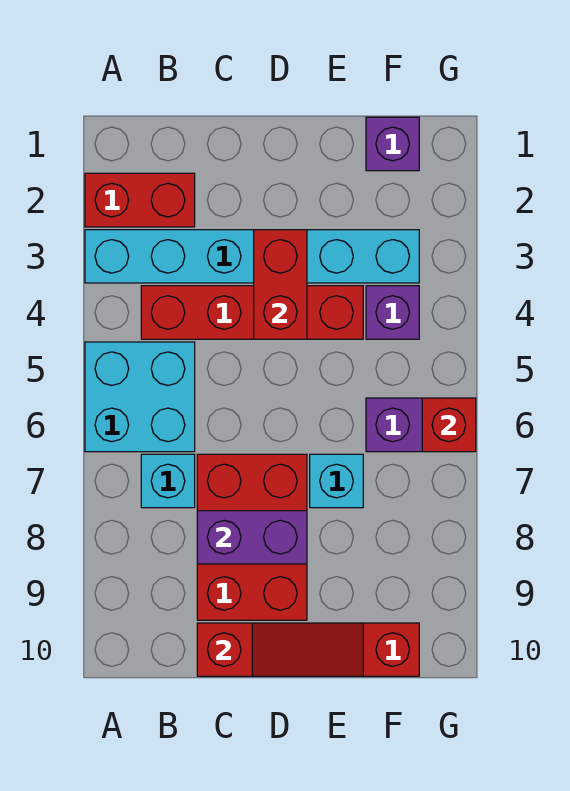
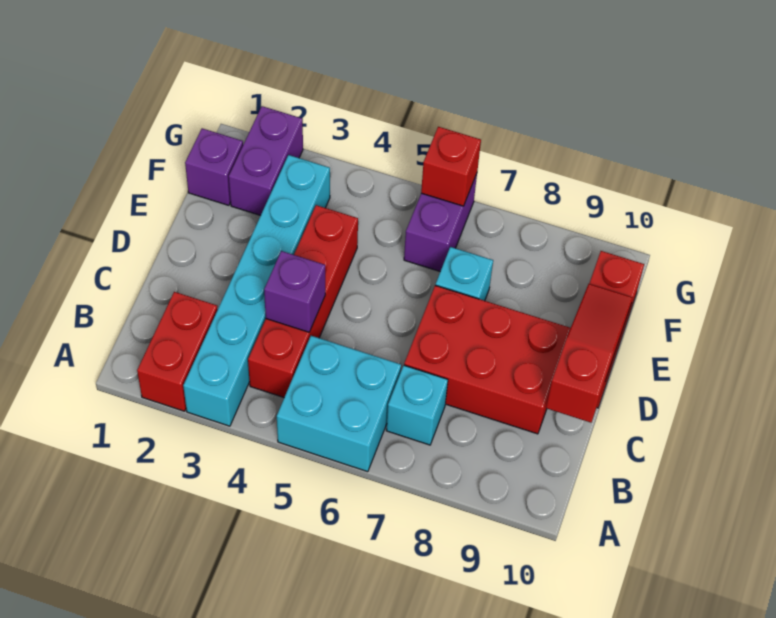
purple 1x2 brick [197,511,307,564] -> purple 1x2 brick moved to [229,106,303,215]
red 1x2 brick [254,230,307,339] -> none
purple 1x1 brick [366,286,419,339] -> purple 1x1 brick moved to [264,251,325,332]

